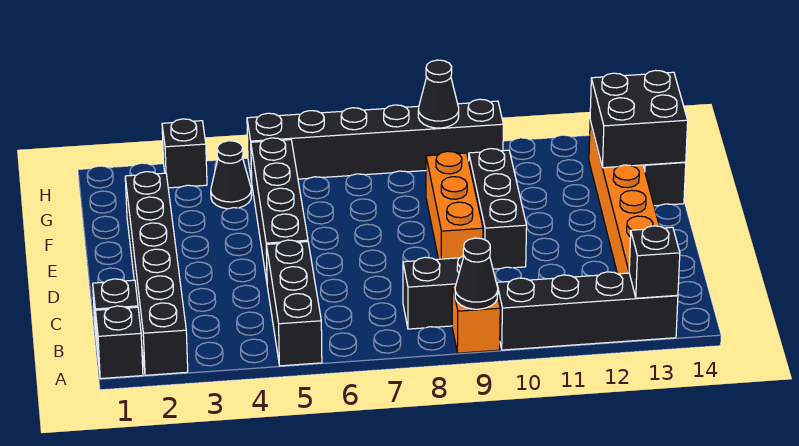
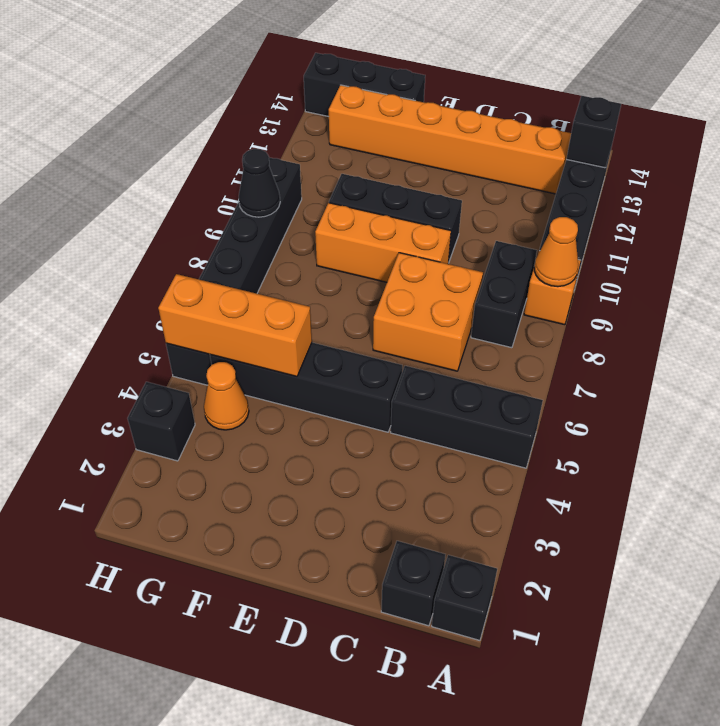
black 1x6 brick [125,172,188,375] -> none
black 1x1 cone [455,238,498,309] -> orange 1x1 cone [534,217,578,287]
none -> orange 2x2 brick [373,253,483,371]
none -> orange 1x3 brick [158,274,312,377]
black 2x2 brick [590,70,688,168] -> none
black 1x1 cone [211,141,252,209] -> orange 1x1 cone [204,362,249,430]

